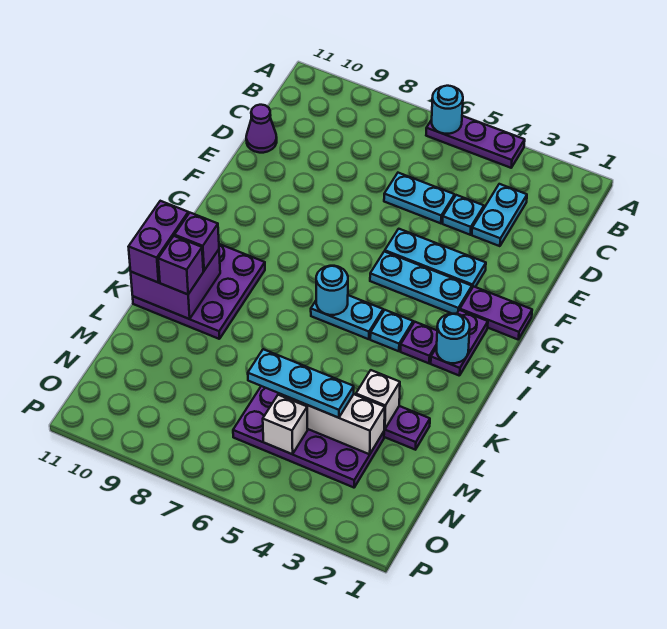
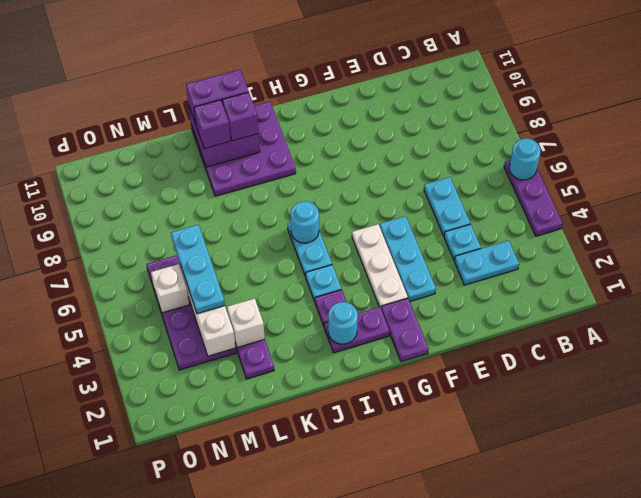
purple 1x1 cone [246,105,277,153] -> none
cyan 1x3 plate [370,251,472,314] -> white 1x3 plate [352,224,408,307]

